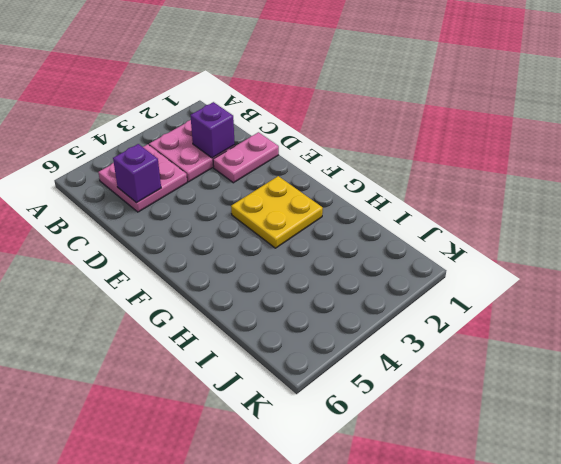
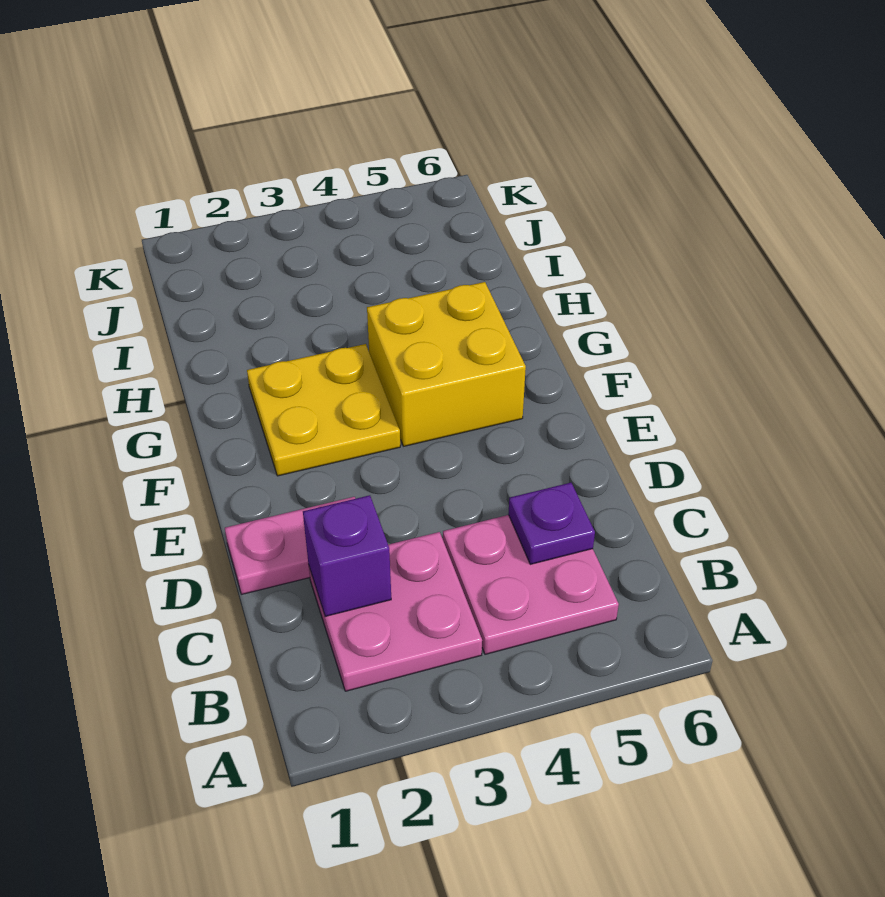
purple 1x1 brick [113,144,161,203] -> purple 1x1 plate [508,483,595,564]
none -> yellow 2x2 brick [367,282,526,446]

